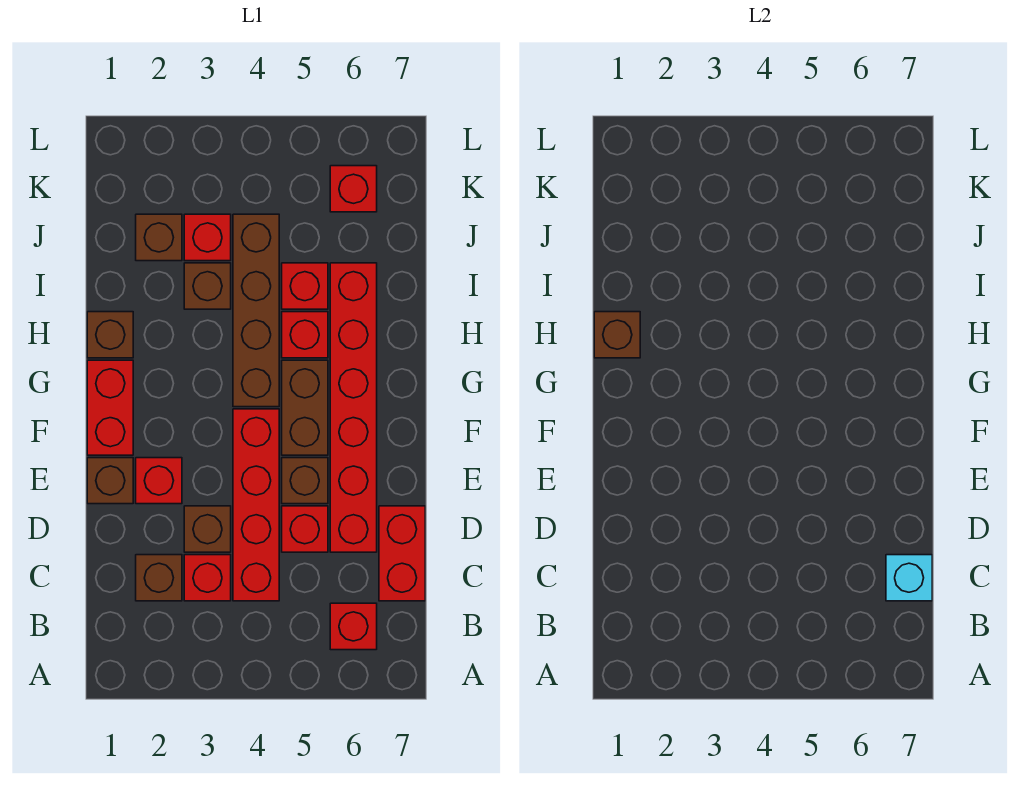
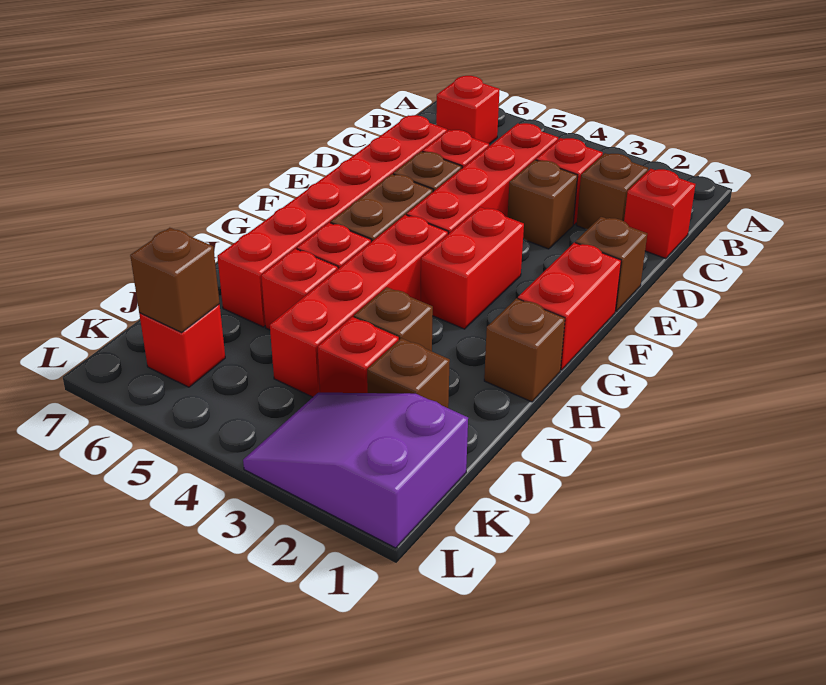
red 1x2 brick [379,506,425,601] -> red 1x2 brick moved to [421,207,524,329]
cyan 1x1 brick [886,555,932,601] -> none
red 1x1 brick [136,458,182,504] -> red 1x1 brick moved to [624,169,696,259]
brown 1x4 brick [233,214,279,407] -> red 1x4 brick [270,215,448,397]
brown 1x1 brick [594,312,640,358] -> brown 1x1 brick moved to [130,228,220,332]
none -> purple 2x3 slope [243,393,468,548]

